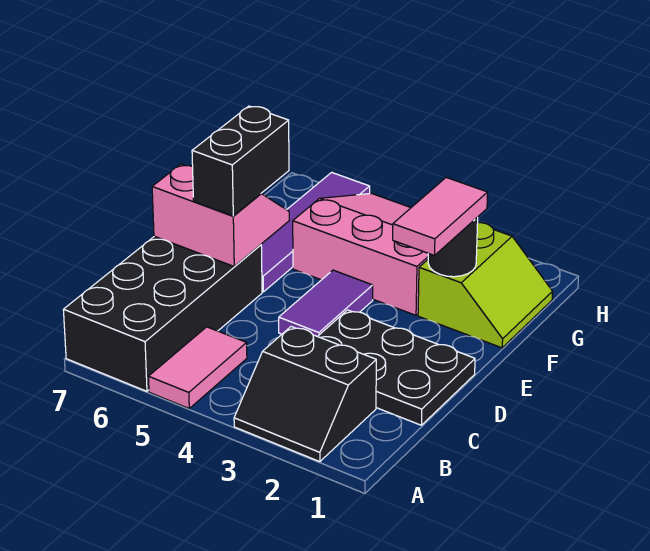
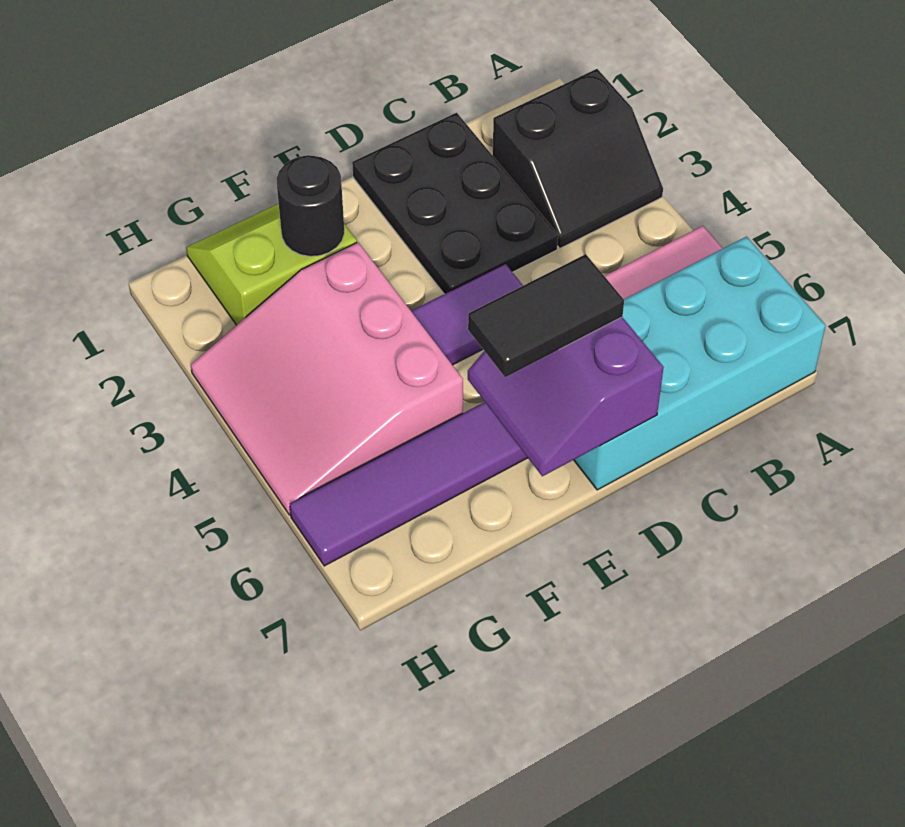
black 2x2 slope [234,327,376,462] -> black 2x2 slope turned to [493,69,663,248]
black 2x4 brick [63,236,262,391] -> cyan 2x4 brick [574,237,826,490]
pink 2x2 slope [152,164,289,267] -> purple 2x2 slope [468,317,664,476]
black 1x2 brick [192,106,289,216] -> black 1x2 tile [468,254,624,377]
pink 1x2 tile [393,177,488,256] -> none

